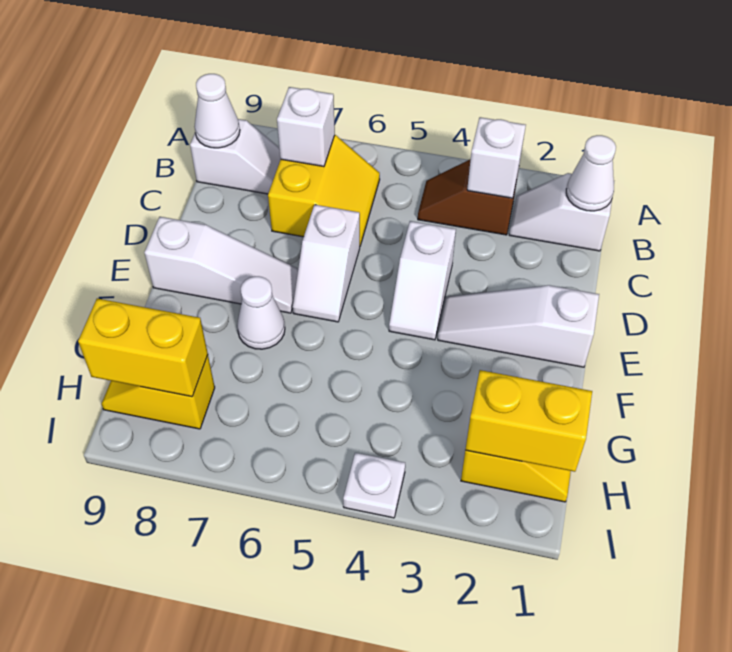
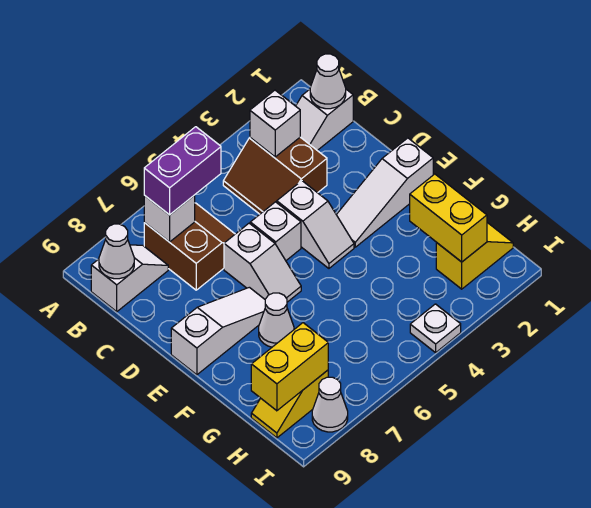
brown 1x2 slope [418,159,518,235] -> brown 2x2 slope [223,137,327,214]
yellow 2x2 slope [268,135,380,246] -> brown 2x2 slope [144,203,235,290]
none -> purple 1x2 brick [144,127,221,215]
none -> white 1x1 brick [250,202,301,260]
yellow 1x2 brick [465,370,592,472] -> yellow 1x2 brick turned to [410,174,487,262]
none -> white 1x1 cone [312,377,348,432]

